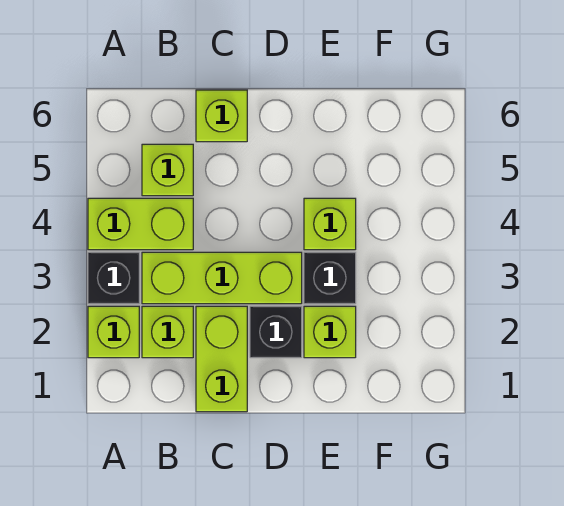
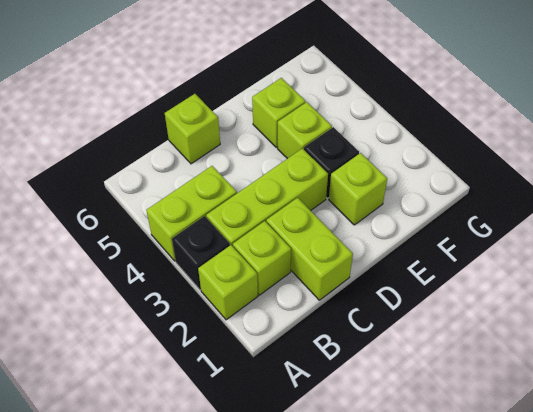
lime 1x1 brick [142,144,193,196] -> lime 1x1 brick moved to [252,78,306,147]
black 1x1 brick [250,306,302,358] -> none

